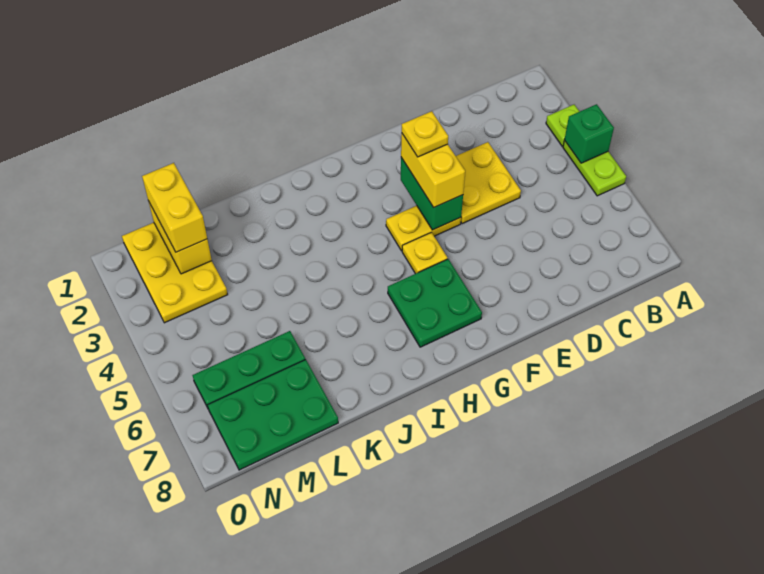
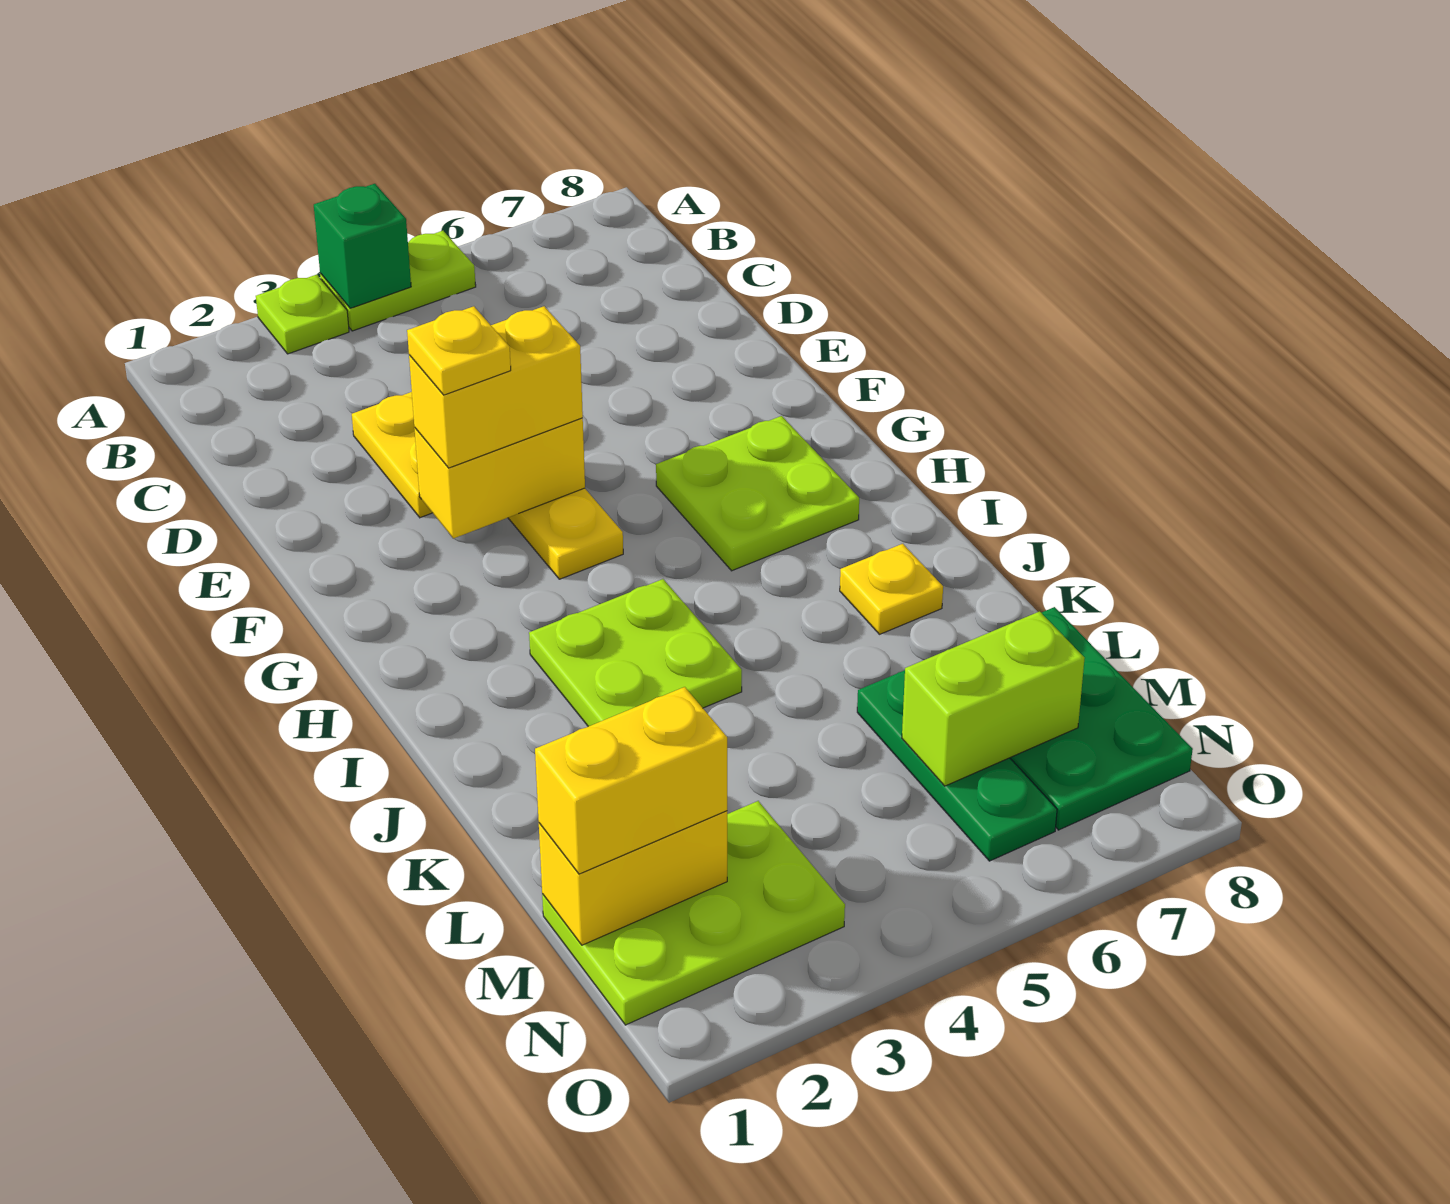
green 1x2 brick [401,158,463,230] -> yellow 1x2 brick [414,418,585,538]
yellow 1x1 plate [402,232,447,274] -> yellow 1x1 plate moved to [840,544,943,634]
green 2x2 plate [388,259,482,347] -> lime 2x2 plate [656,416,859,571]
none -> lime 2x2 plate [529,579,742,727]
yellow 2x3 plate [122,223,228,323] -> lime 2x3 plate [542,801,845,1025]
none -> lime 1x2 brick [902,611,1085,786]

